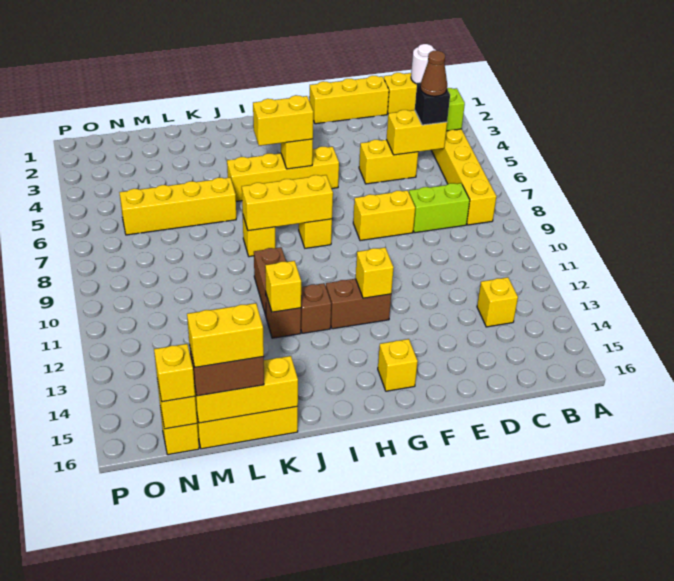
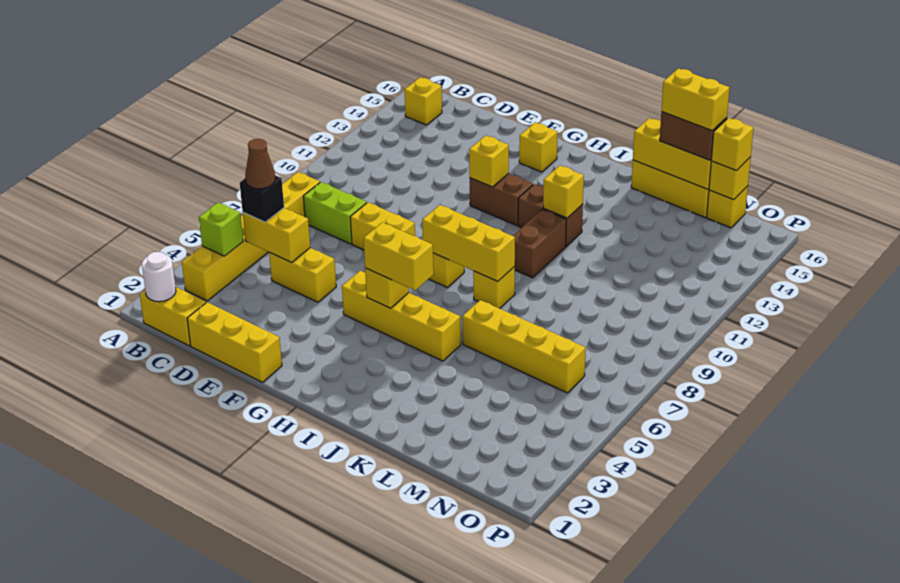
yellow 1x1 brick [477,277,518,327] -> yellow 1x1 brick moved to [405,77,442,125]

